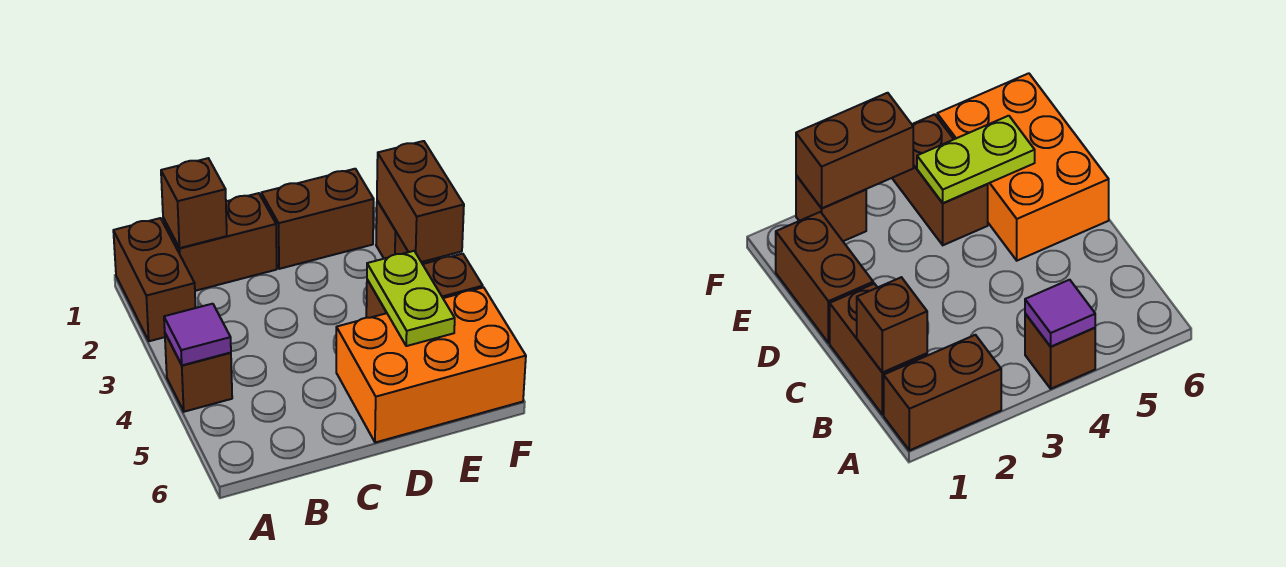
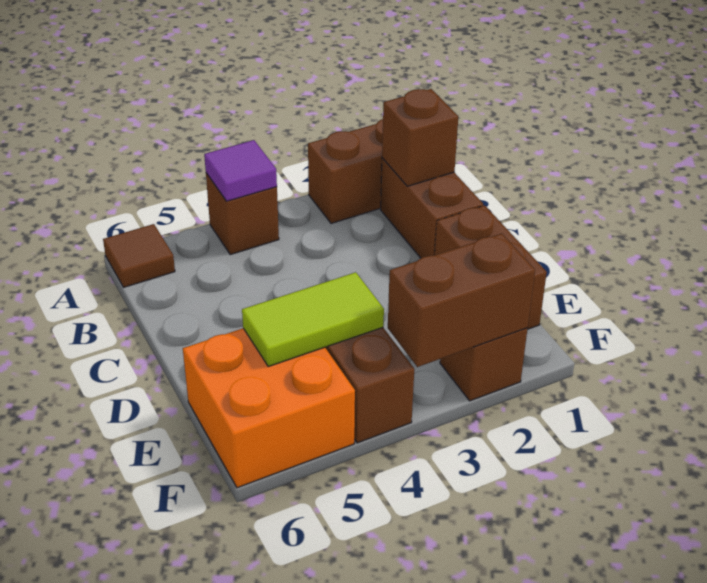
none -> brown 1x1 tile [103,224,175,287]
orange 2x3 brick [336,287,526,443] -> orange 2x2 brick [183,328,355,488]
lime 1x2 plate [367,251,455,346] -> lime 1x2 tile [242,272,384,366]

